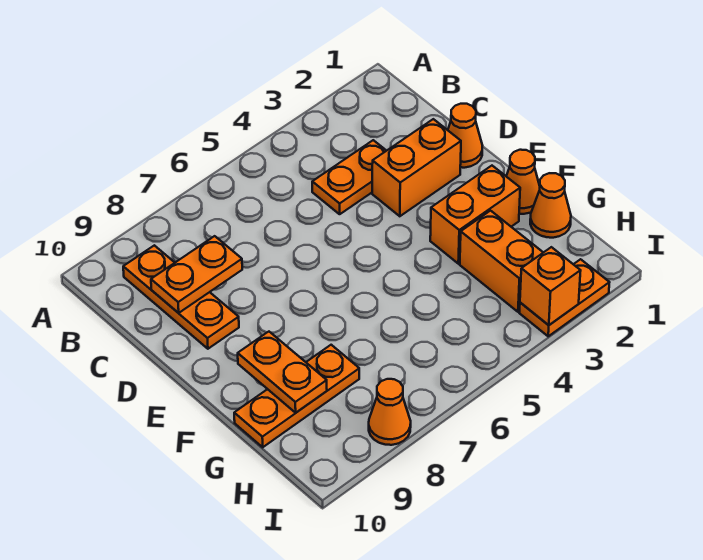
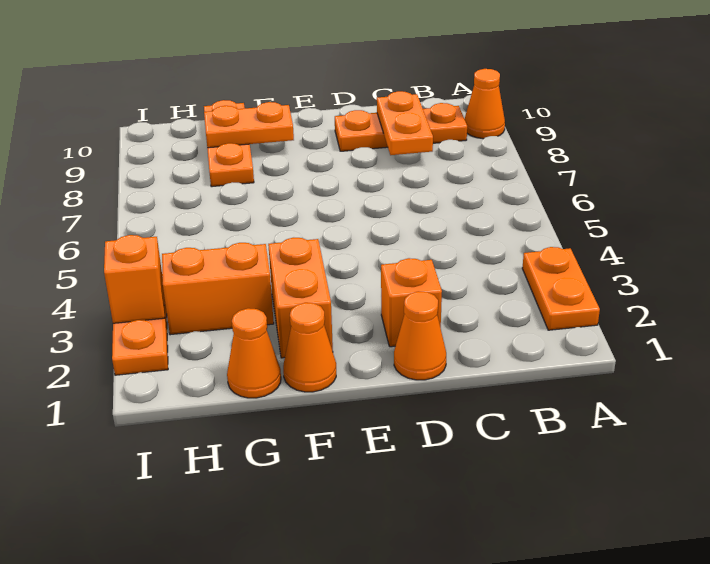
orange 1x2 plate [312,140,386,214] -> orange 1x2 plate moved to [522,247,600,330]
orange 1x2 brick [372,119,461,216] -> orange 1x1 brick [381,258,442,347]
orange 1x1 cone [369,379,411,445] -> orange 1x1 cone moved to [465,69,505,139]

